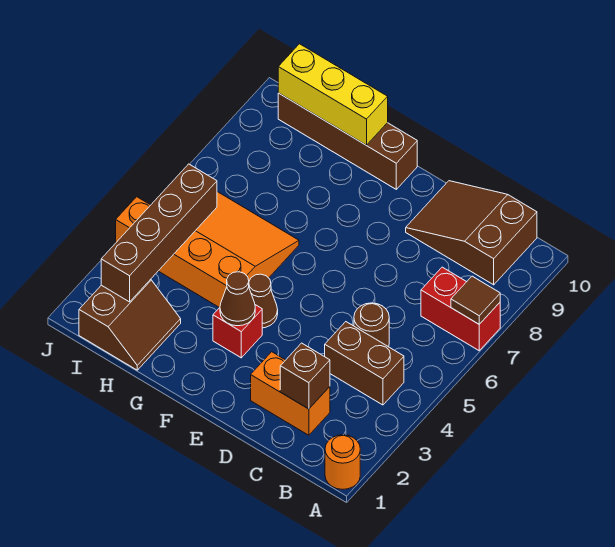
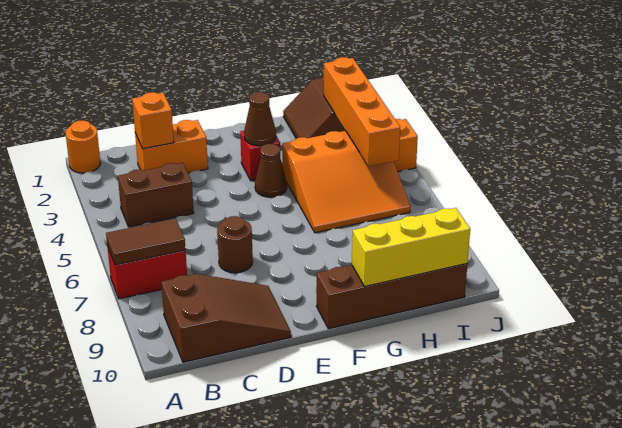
brown 1x1 tile [451,276,500,324] -> brown 1x2 tile [106,218,186,265]
brown 1x1 brick [280,343,330,409] -> orange 1x1 brick [132,92,174,149]
brown 1x1 round brick [354,303,389,347] -> brown 1x1 round brick moved to [217,216,253,273]
brown 1x4 brick [101,164,217,302] -> orange 1x4 brick [324,57,400,166]

